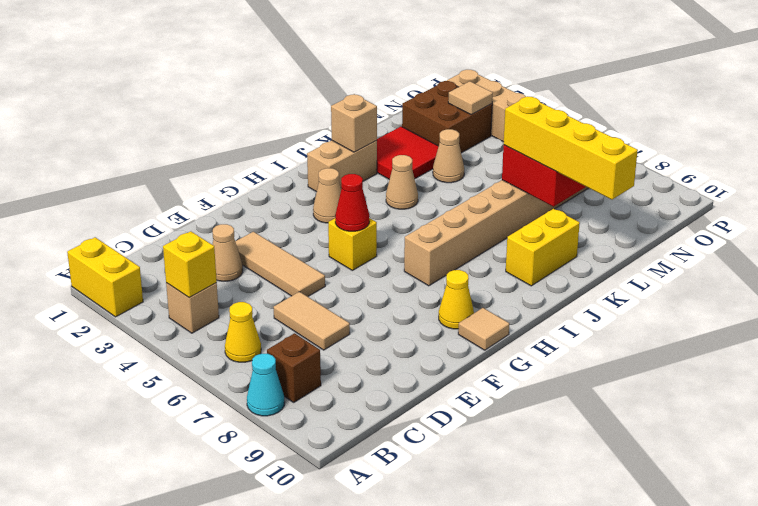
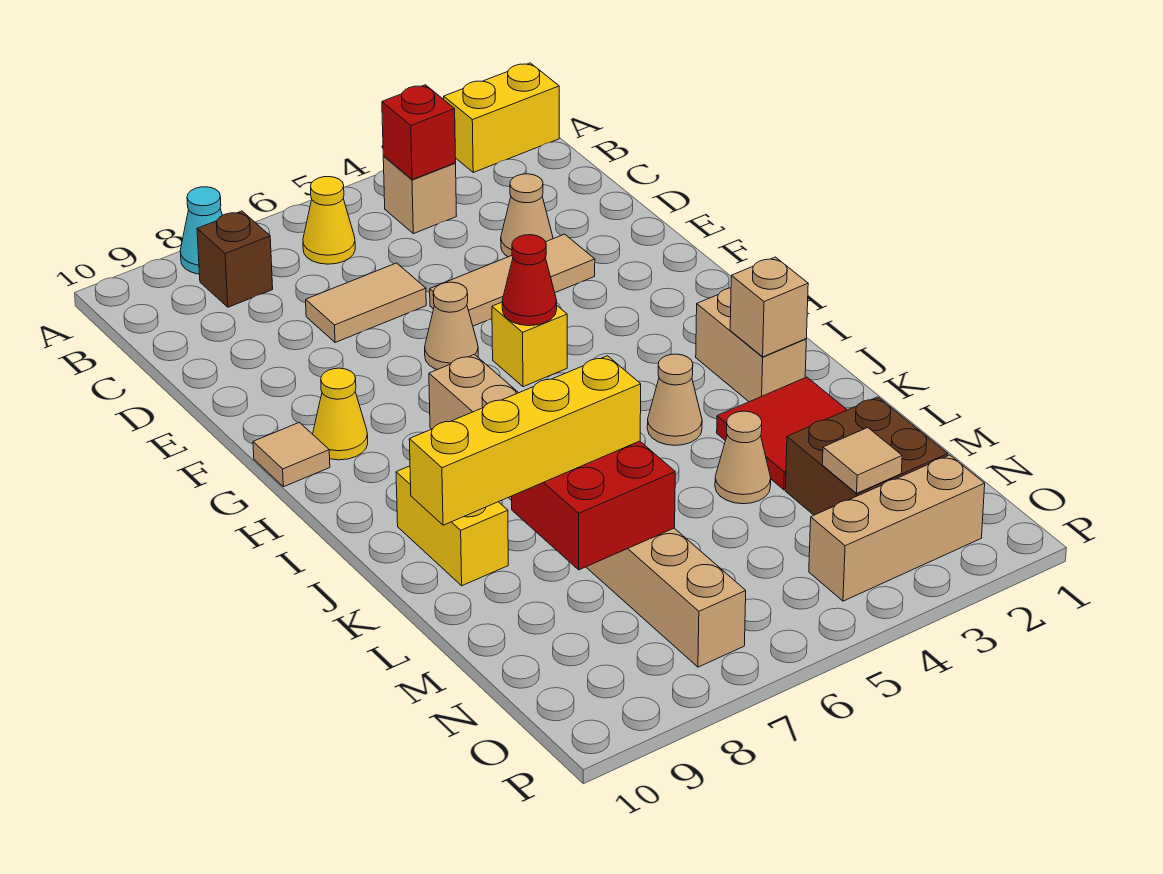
yellow 1x1 brick [163,231,217,298] -> red 1x1 brick [382,85,456,180]
tan 1x1 cone [313,168,341,223] -> tan 1x1 cone moved to [425,282,478,370]

